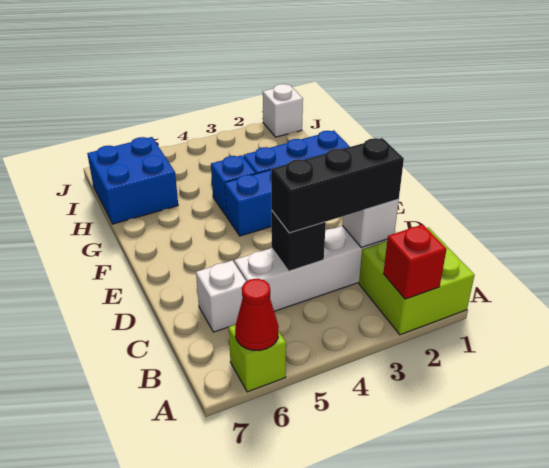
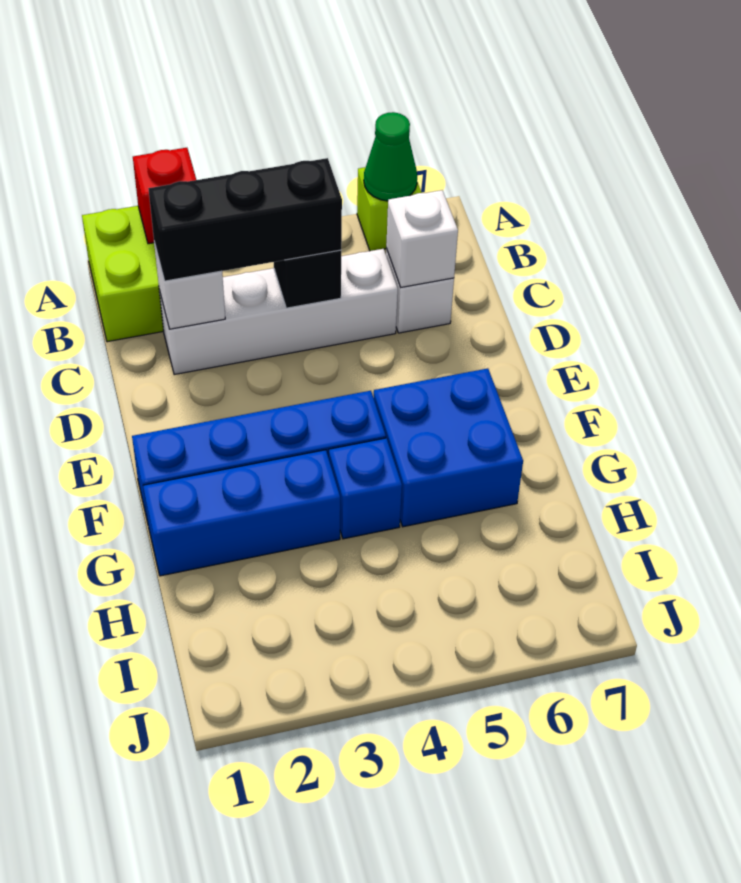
red 1x1 cone [235,279,279,351] -> green 1x1 cone [364,112,417,201]
blue 2x2 brick [87,137,178,224] -> blue 2x2 brick moved to [374,368,523,527]
white 1x1 brick [263,84,303,137] -> white 1x1 brick moved to [386,190,458,287]

